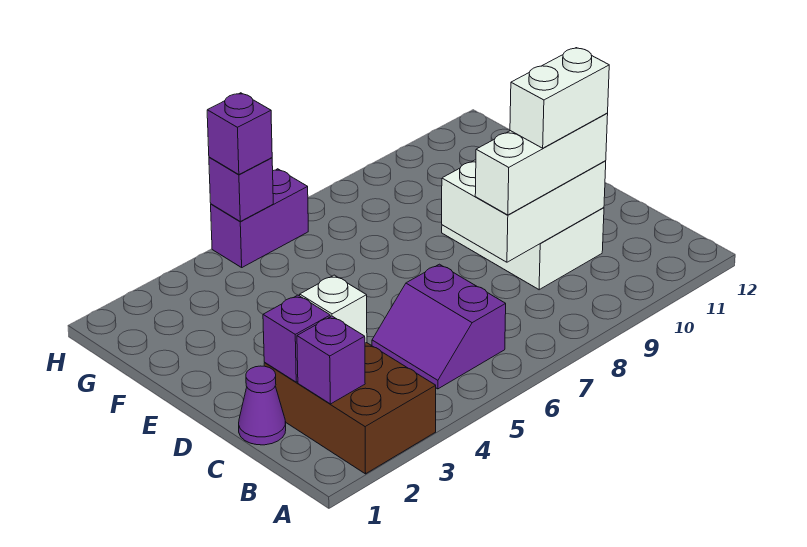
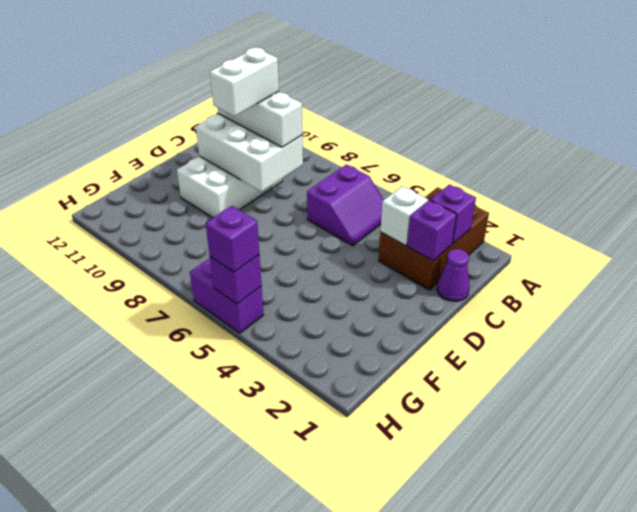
white 1x2 brick [510,48,609,148] -> white 1x2 brick turned to [210,48,279,116]

